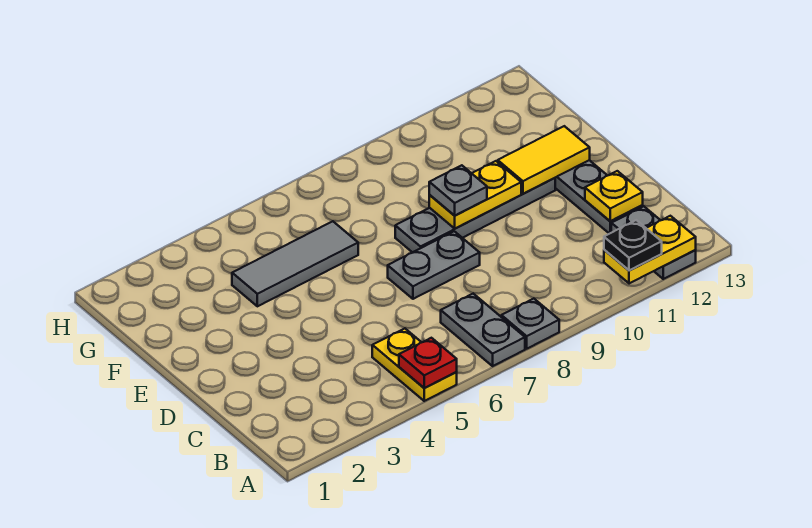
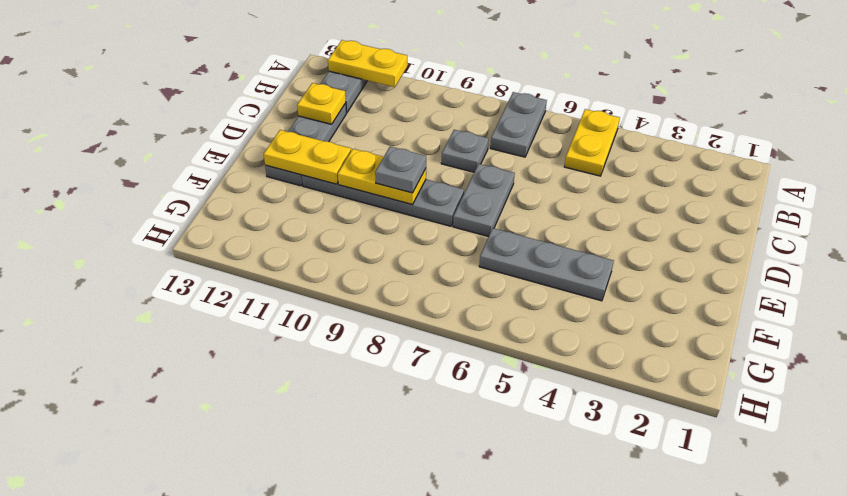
red 1x1 plate [399,338,457,388] -> none
grey 1x1 plate [501,299,559,349] -> grey 1x1 plate moved to [441,130,489,172]
black 1x1 plate [604,220,662,271] -> none
grey 1x2 plate [388,231,480,299] -> grey 1x2 plate turned to [453,164,515,237]
yellow 1x2 tile [498,126,590,194] -> yellow 1x2 plate [264,130,351,184]
grey 1x3 tile [232,221,358,306] -> grey 1x3 plate [479,228,614,301]

